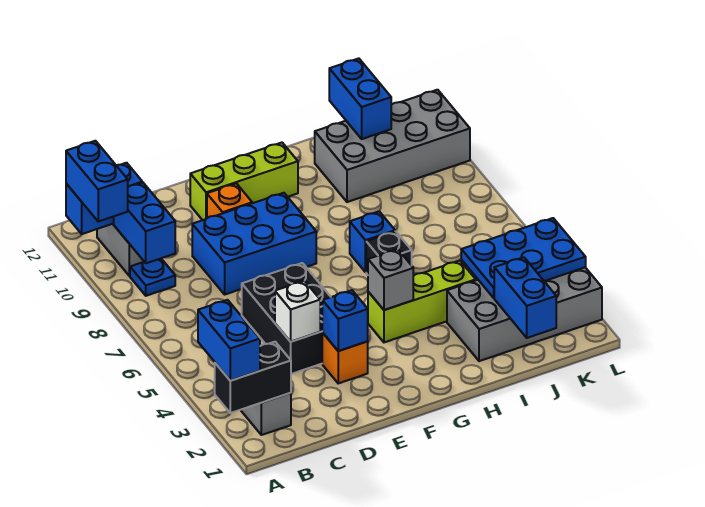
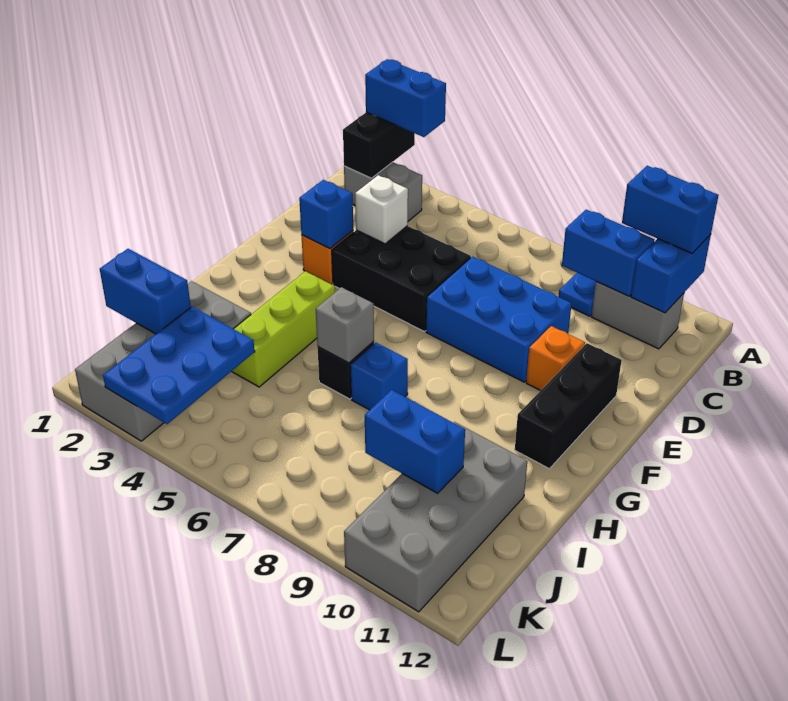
blue 2x3 brick [192,193,316,294] -> blue 2x3 brick turned to [426,257,572,382]
lime 1x3 brick [190,143,298,220] -> black 1x3 brick [515,343,622,469]
grey 1x1 brick [368,249,413,310] -> grey 1x1 brick moved to [316,287,374,363]
blue 1x2 brick [329,58,391,139] -> blue 1x2 brick moved to [365,390,465,493]

